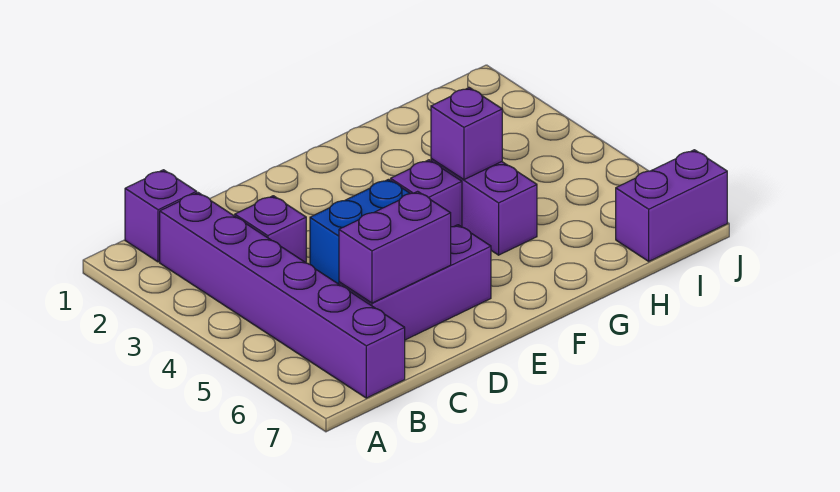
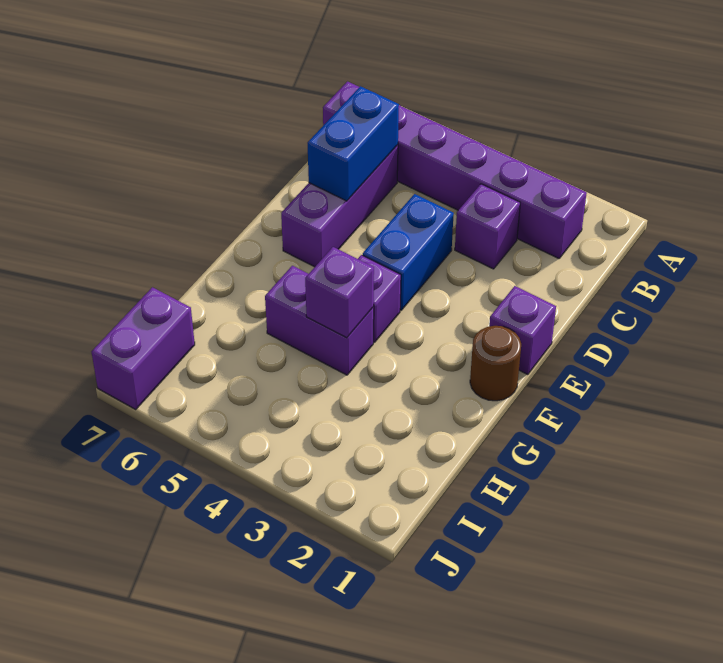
purple 1x1 brick [125,170,197,262] -> purple 1x1 brick moved to [489,286,556,375]
purple 1x2 brick [339,191,451,303] -> blue 1x2 brick [308,86,399,201]
none -> brown 1x1 round brick [470,326,521,401]

